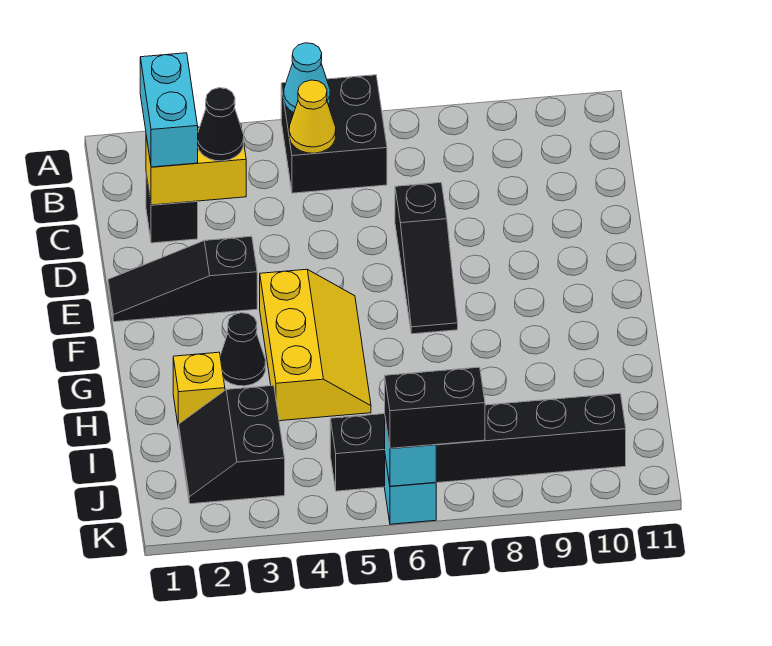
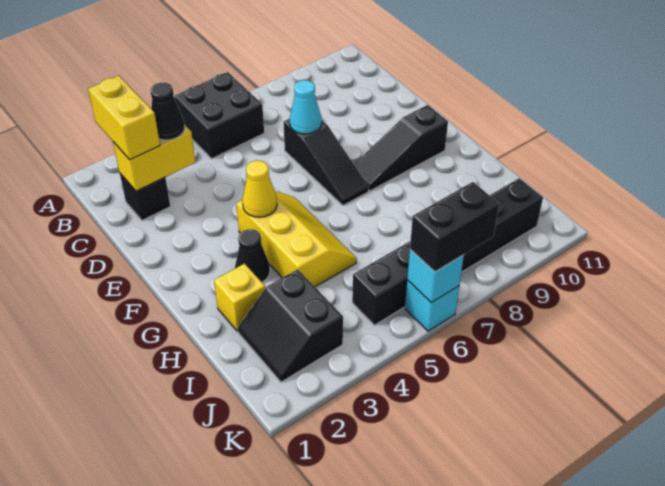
cyan 1x1 cone [284,43,330,113] -> cyan 1x1 cone moved to [289,80,322,134]
cyan 1x2 brick [140,53,198,167] -> yellow 1x2 brick [88,76,160,160]
yellow 1x1 cone [289,80,336,153] -> yellow 1x1 cone moved to [242,160,277,217]
black 1x3 slope [108,236,257,322] -> black 1x3 slope moved to [354,105,448,191]

